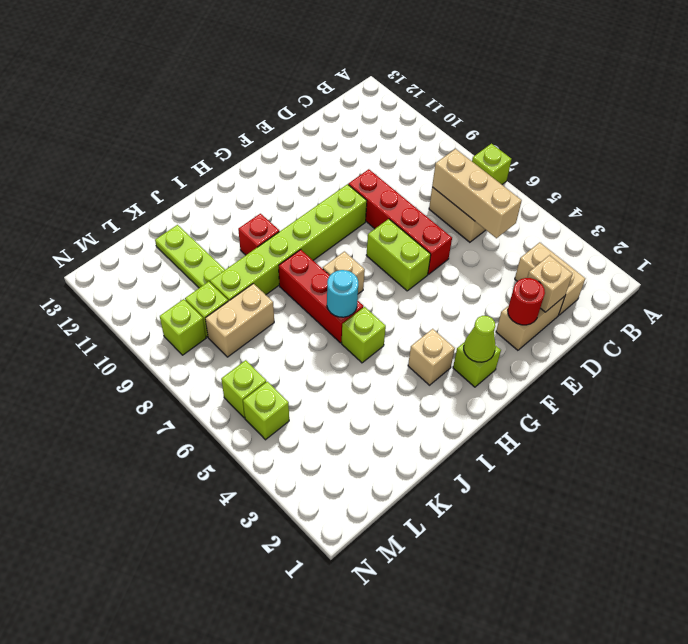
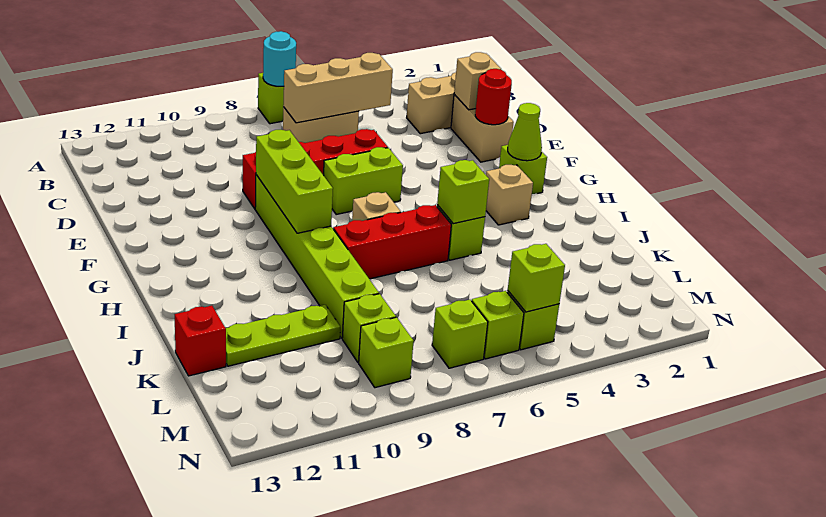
none -> lime 1x3 brick [256,130,333,233]
none -> lime 1x1 brick [437,160,489,224]
cyan 1x1 round brick [327,270,358,317] -> cyan 1x1 round brick moved to [263,31,296,86]
red 1x1 brick [238,214,279,255] -> red 1x1 brick moved to [175,306,226,376]
tan 1x2 brick [205,284,274,357] -> none
none -> lime 1x1 brick [508,244,565,312]
none -> lime 1x1 brick [432,300,488,368]

